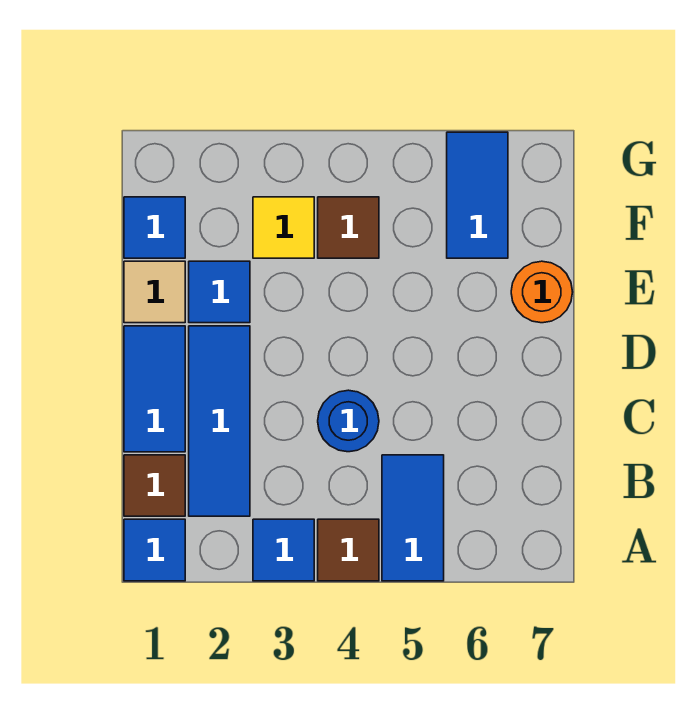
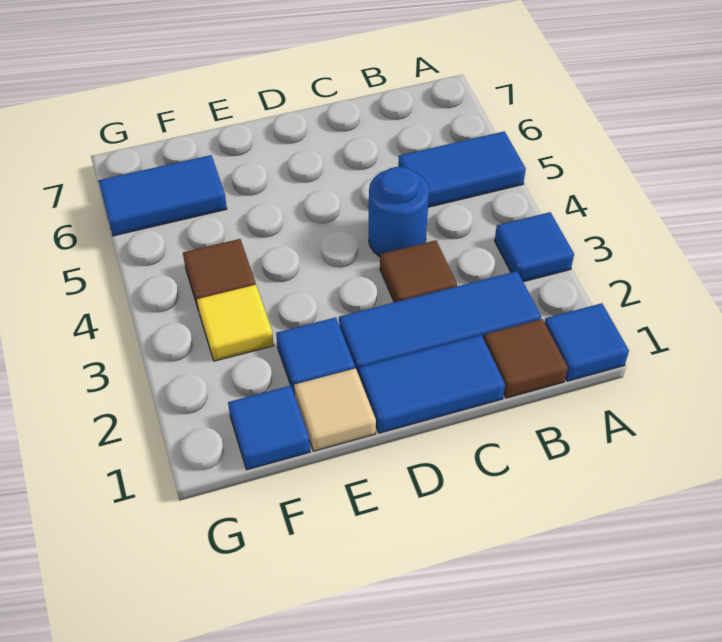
brown 1x1 tile [318,519,379,581] -> brown 1x1 tile moved to [380,240,457,302]
orange 1x1 round brick [511,261,573,323] -> none

